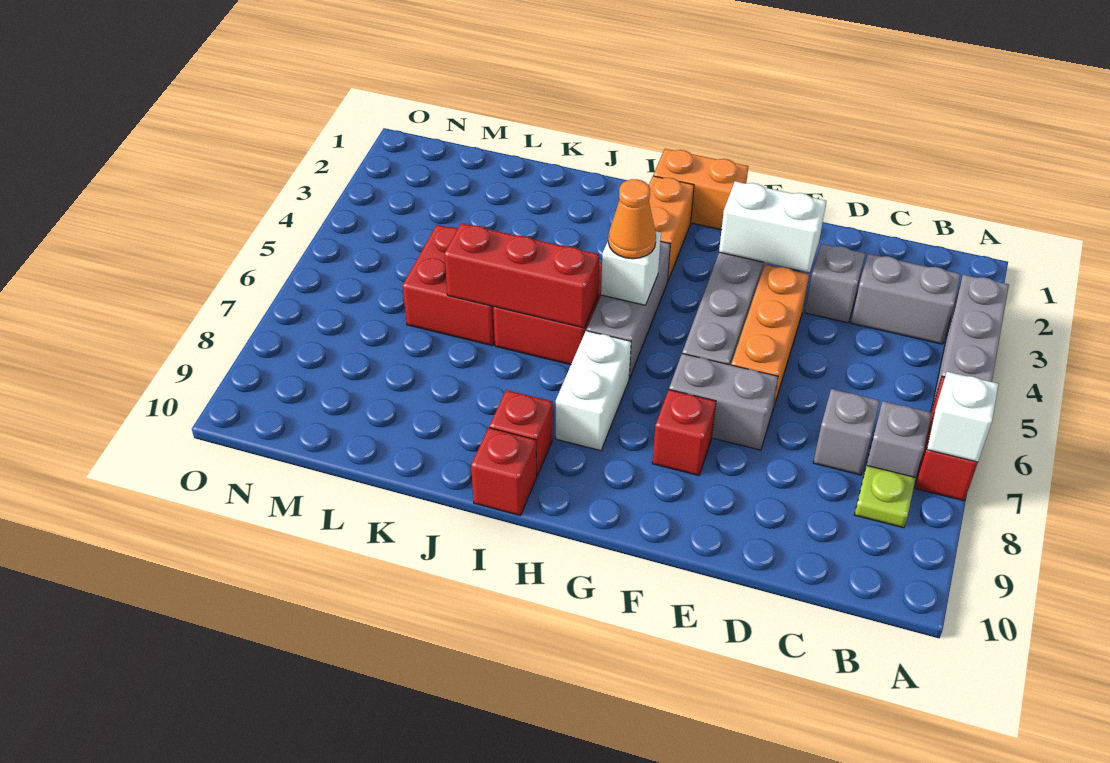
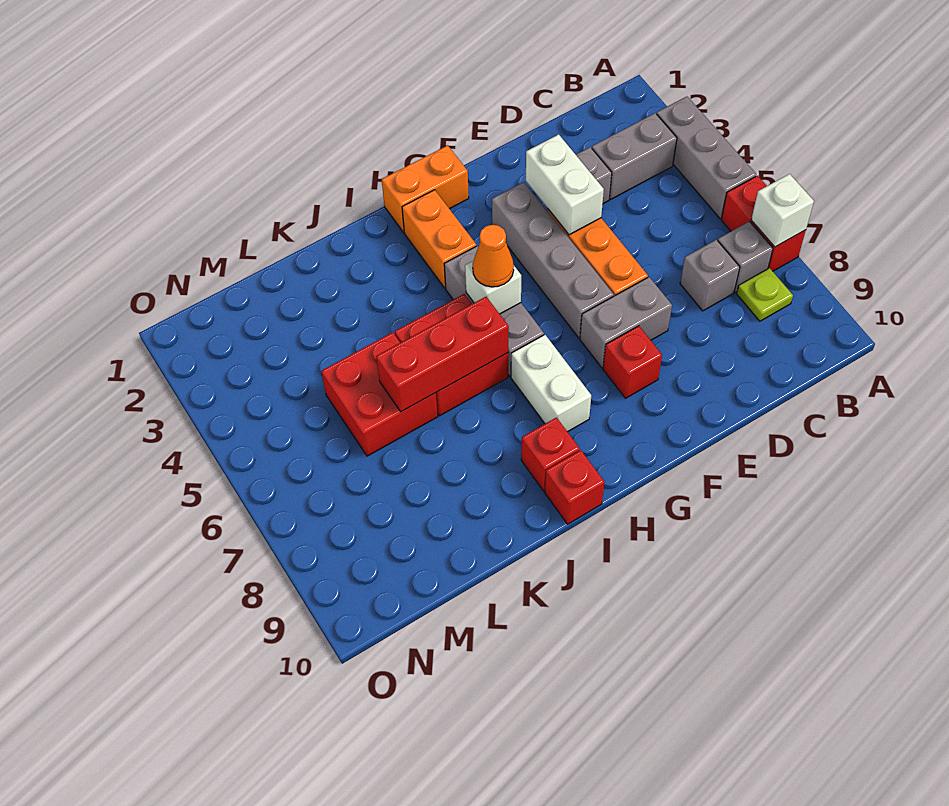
white 1x2 brick [719,181,826,272] -> white 1x2 brick turned to [526,134,604,235]

